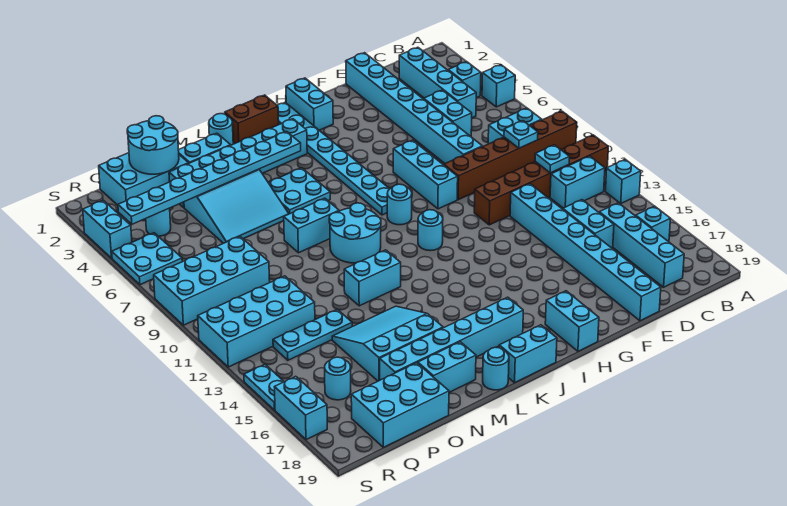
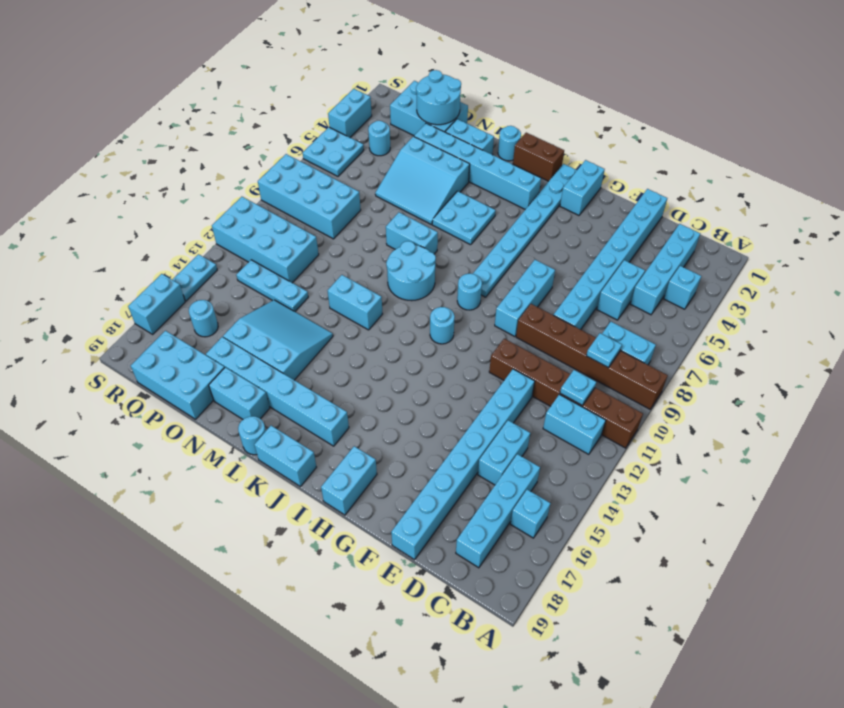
cyan 1x1 brick [482,65,515,107] -> none
cyan 1x1 brick [605,159,641,203] -> none
cyan 1x8 plate [118,132,301,224] -> none

